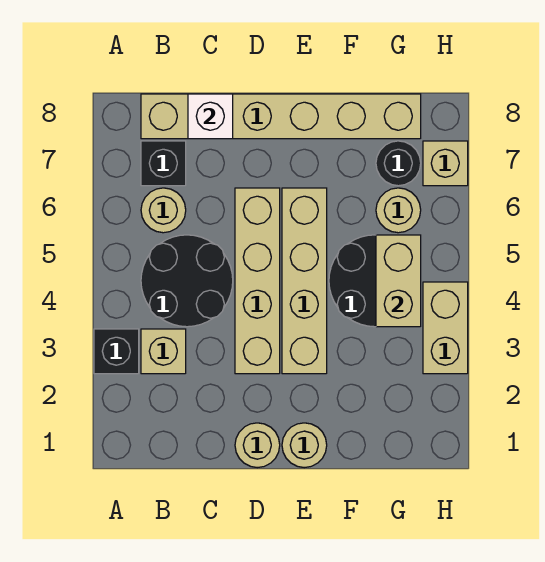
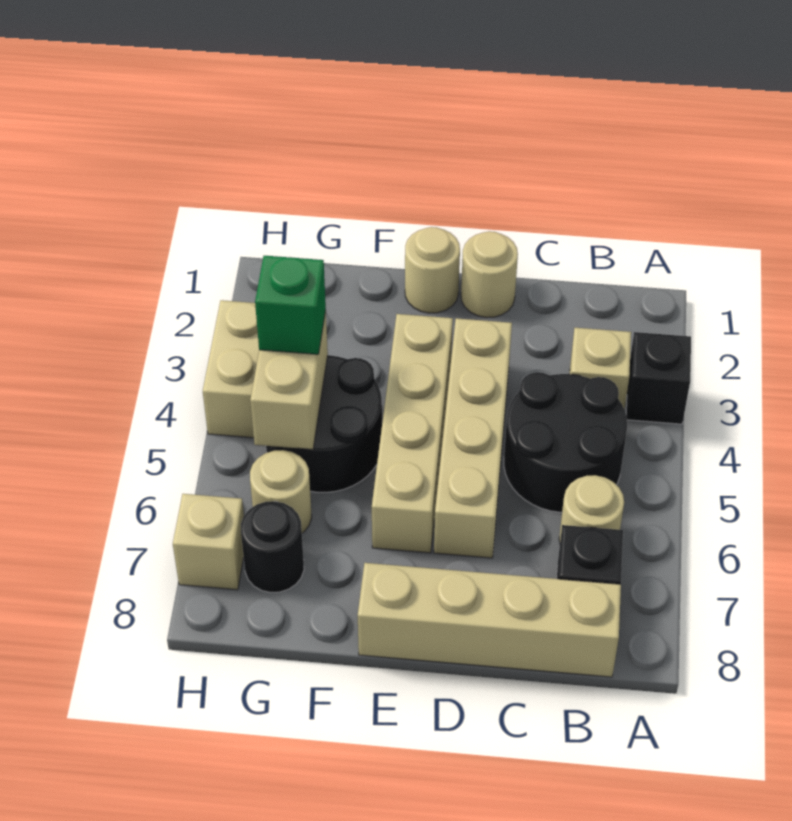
tan 1x6 brick [141,94,421,139] -> tan 1x4 brick [358,563,621,677]
white 1x1 brick [188,94,233,139] -> none
none -> green 1x1 brick [255,256,326,354]

